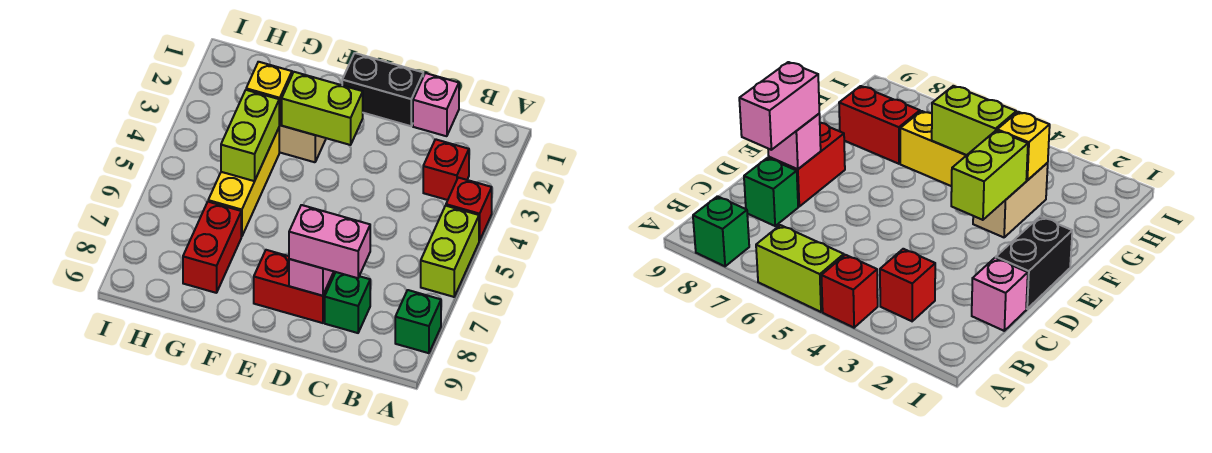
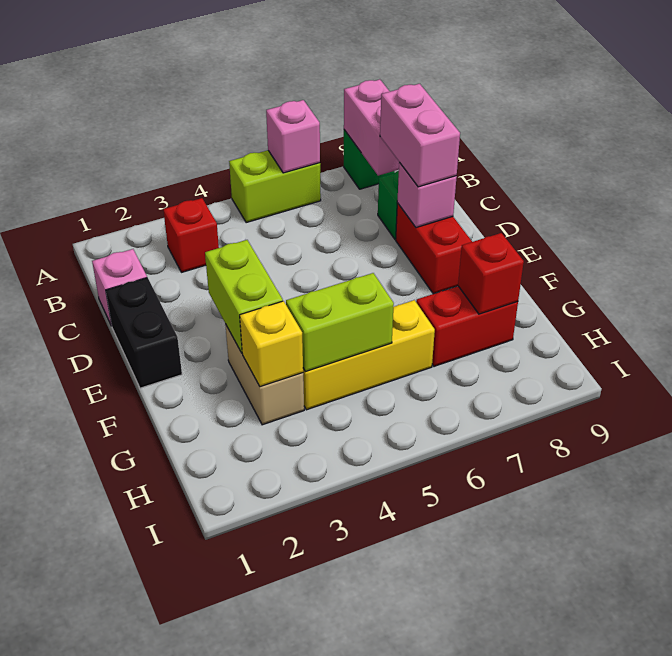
red 1x1 brick [446,178,492,241] -> red 1x1 brick moved to [458,233,524,314]
none -> pink 1x1 brick [266,100,320,173]
none -> pink 1x2 brick [344,79,399,176]

